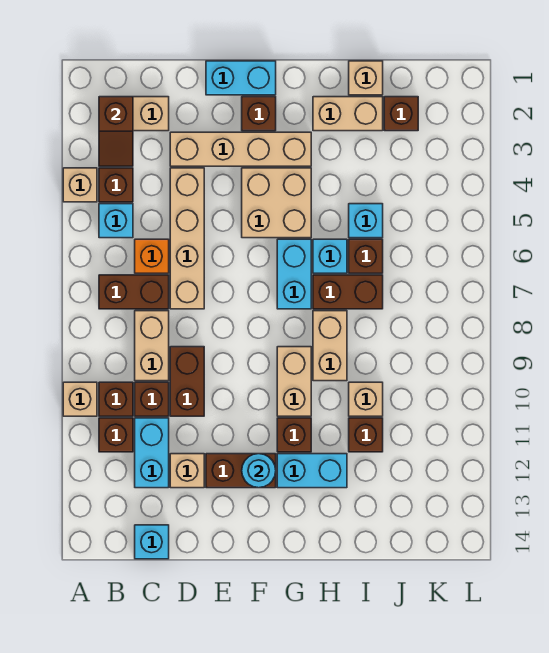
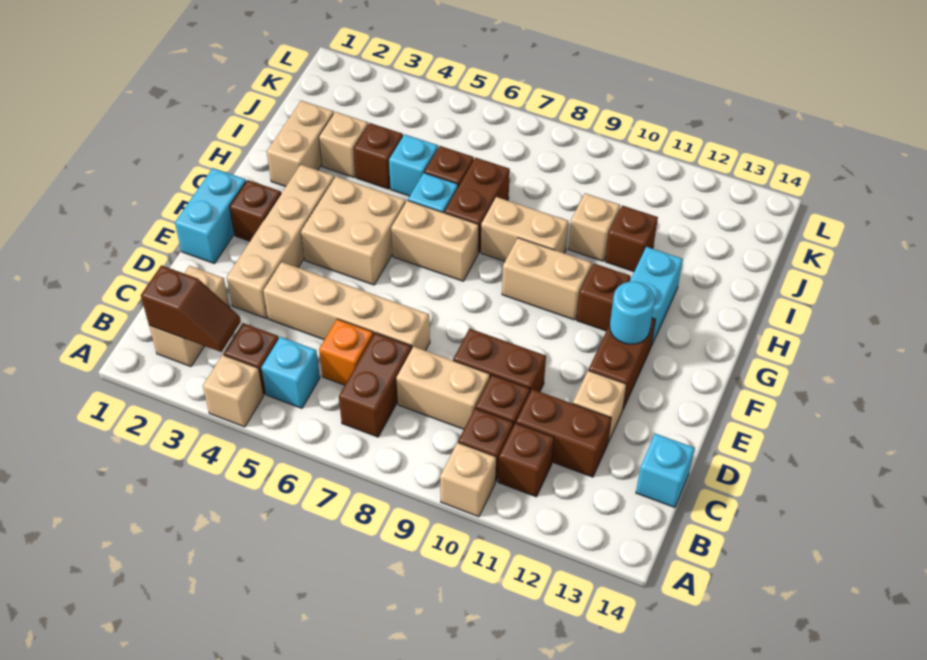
cyan 1x2 brick [135,418,169,488] -> brown 1x2 brick [516,389,611,477]
cyan 1x2 brick [277,239,311,309] -> tan 1x2 brick [391,201,479,281]
tan 1x1 brick [349,61,383,95] -> tan 1x1 brick moved to [319,112,368,178]
brown 1x1 brick [384,97,418,131] -> brown 1x1 brick moved to [354,123,403,189]

